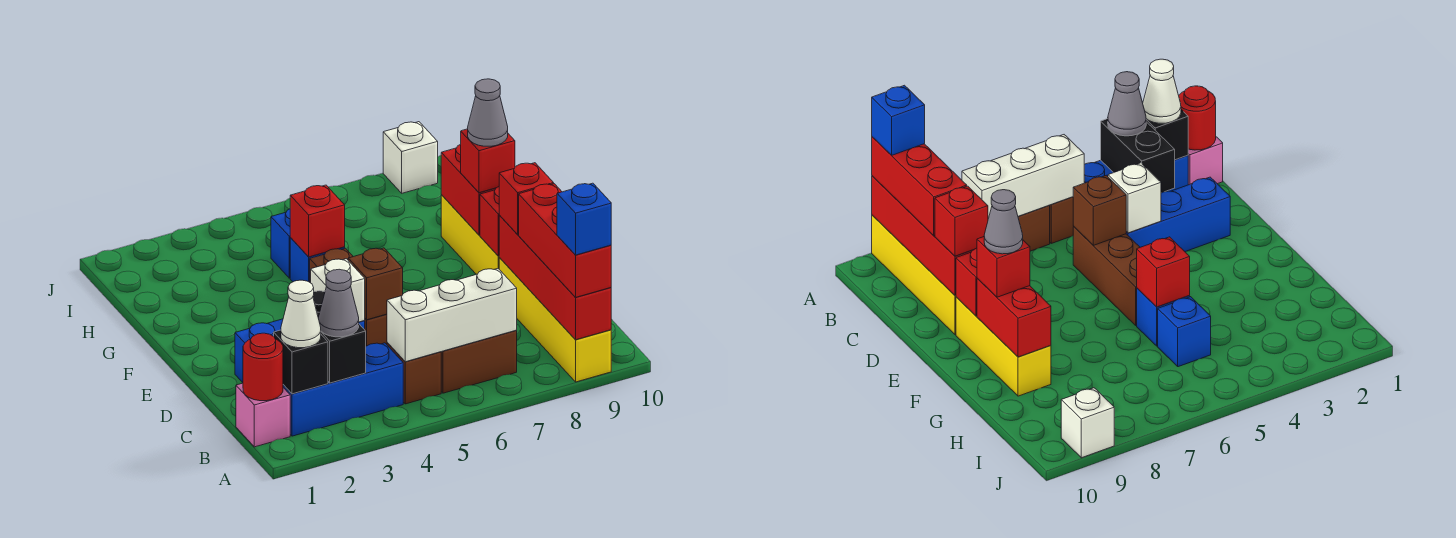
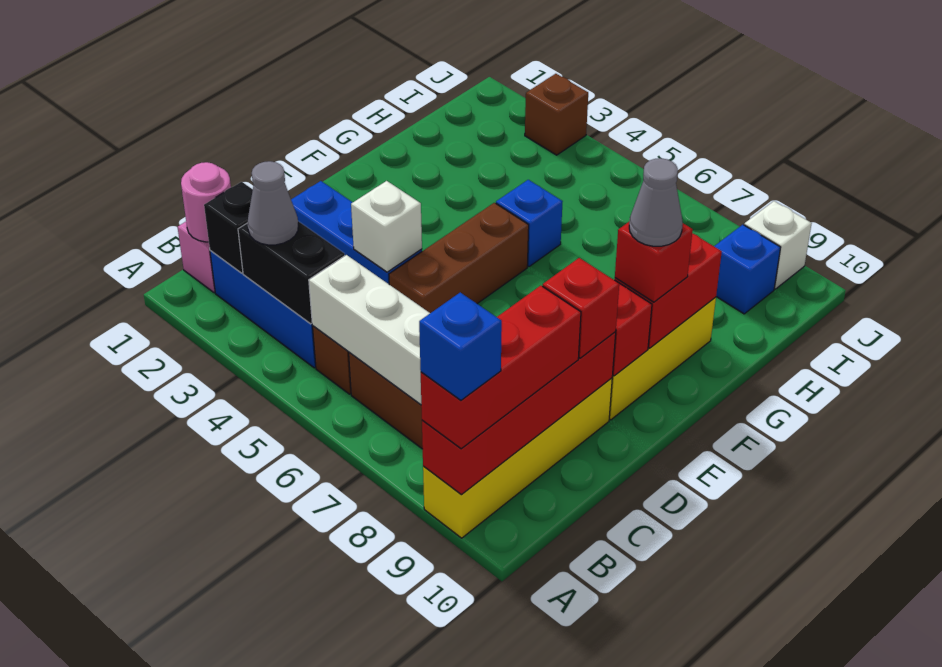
red 1x1 round brick [243,333,283,401] -> pink 1x1 round brick [181,162,231,242]
white 1x1 cone [281,280,321,348] -> none
black 1x2 brick [313,291,366,383] -> black 1x2 brick turned to [238,221,345,324]
brown 1x1 brick [348,248,403,320] -> brown 1x1 brick moved to [525,74,588,155]
red 1x1 brick [290,185,345,257] -> none
blue 1x1 brick [271,209,290,278] -> blue 1x1 brick moved to [714,225,781,314]

